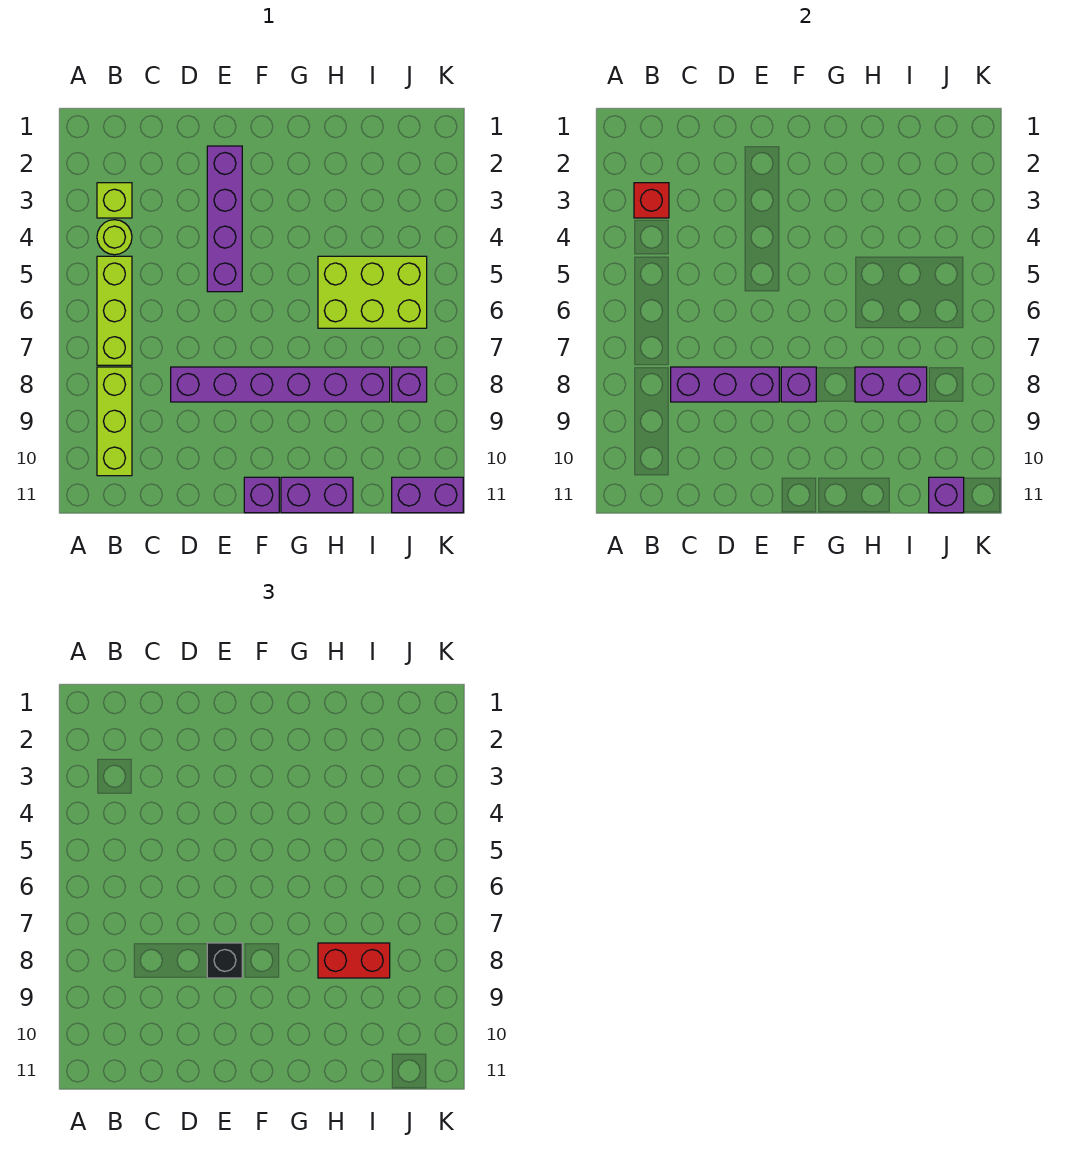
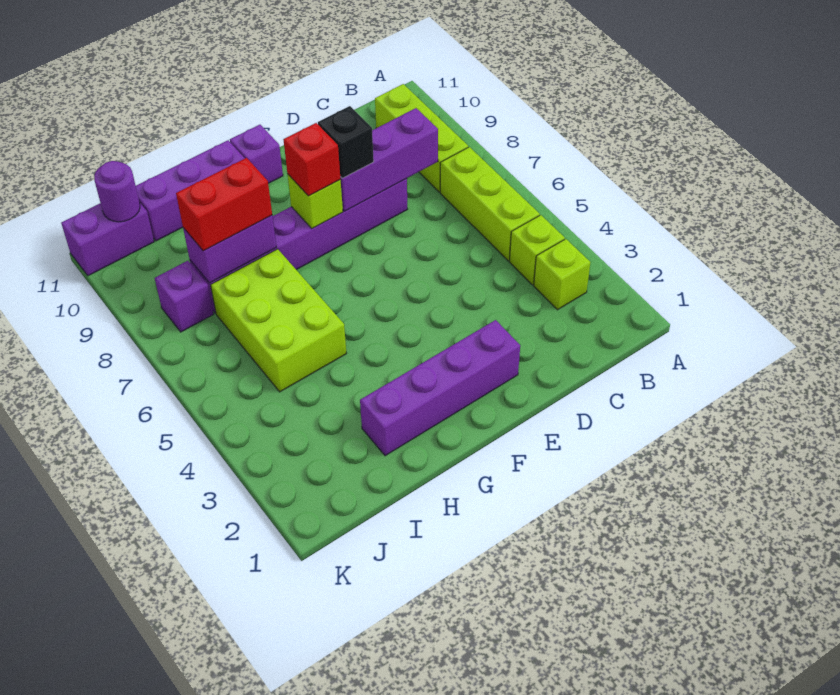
red 1x1 brick [634,183,669,218] -> red 1x1 brick moved to [283,123,340,196]
lime 1x1 round brick [97,220,132,255] -> lime 1x1 brick [509,215,565,285]
purple 1x4 brick [207,146,242,292] -> purple 1x4 brick turned to [360,320,520,456]
purple 1x1 brick [781,367,816,402] -> lime 1x1 brick [287,174,343,228]
purple 1x2 brick [281,477,353,513] -> purple 1x3 brick [136,140,245,241]
lime 2x3 brick [318,256,427,328] -> lime 2x3 brick turned to [211,249,346,392]
purple 1x1 brick [929,477,964,513] -> purple 1x1 round brick [94,161,140,222]

